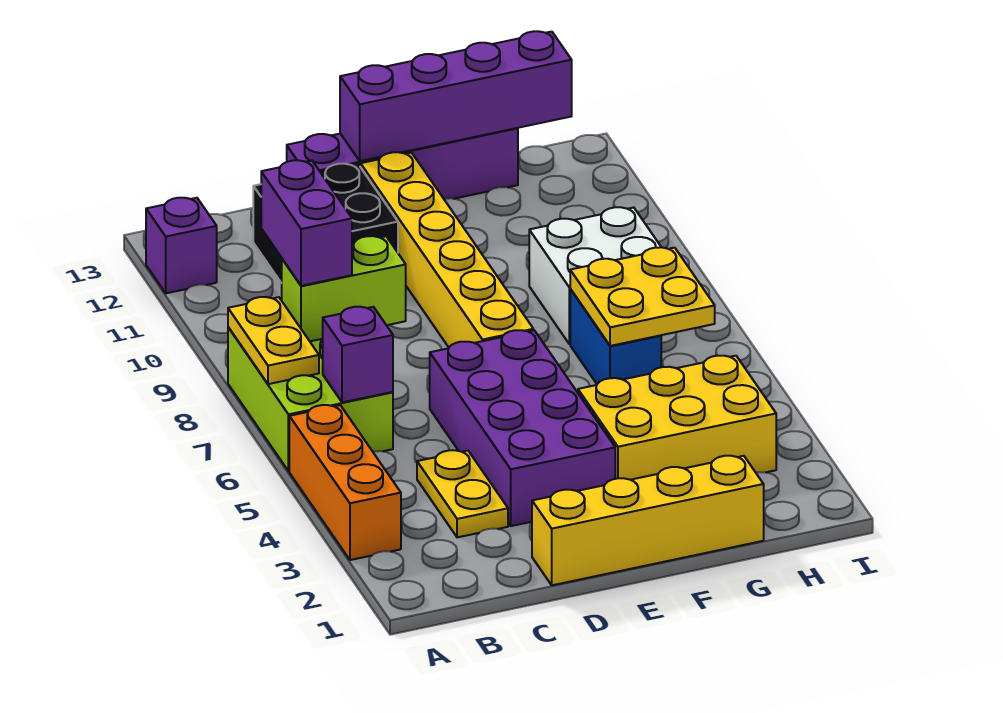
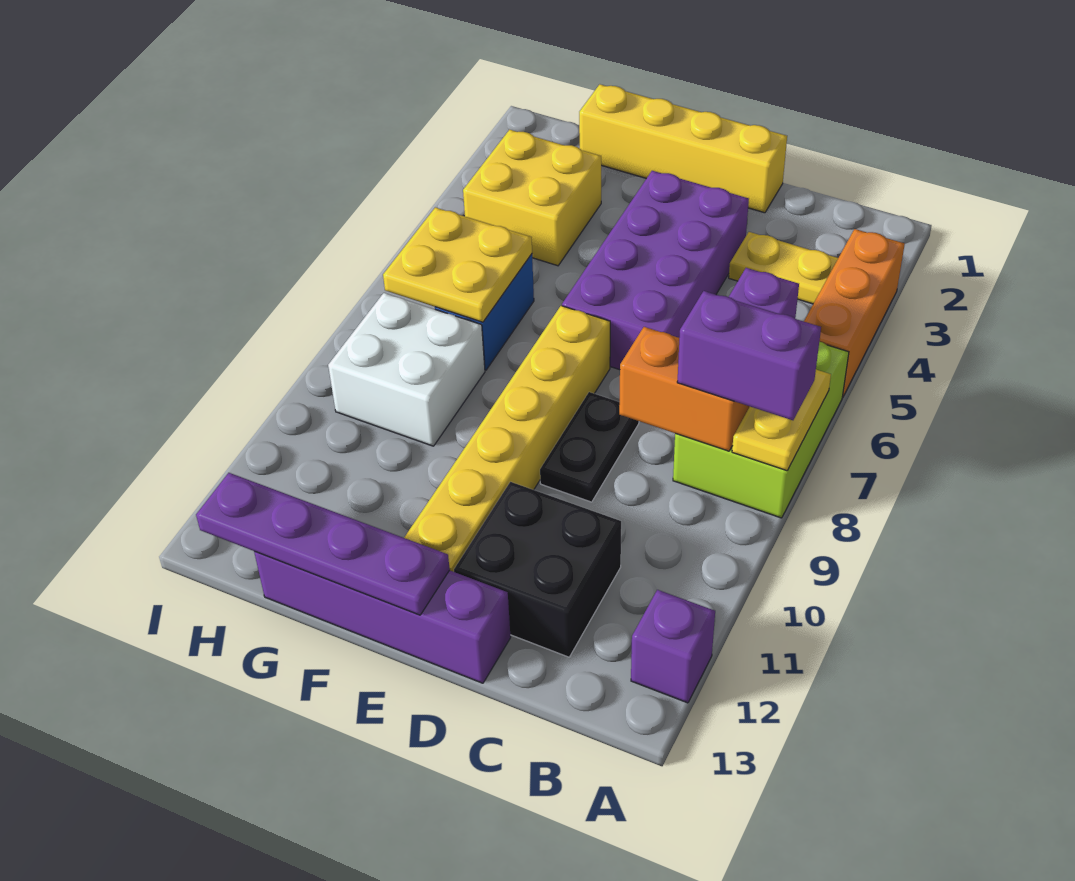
lime 1x2 brick [282,236,406,341] -> orange 1x2 brick [619,327,750,451]
purple 1x2 brick [261,160,352,286] -> purple 1x2 brick turned to [677,291,821,420]
yellow 1x2 plate [417,450,508,537] -> yellow 1x2 plate turned to [729,232,838,304]
none -> black 1x2 plate [540,392,639,502]
purple 1x4 brick [340,31,572,161] -> purple 1x4 plate [196,473,450,615]
yellow 2x3 brick [578,356,776,480] -> yellow 2x2 brick [463,130,601,266]

